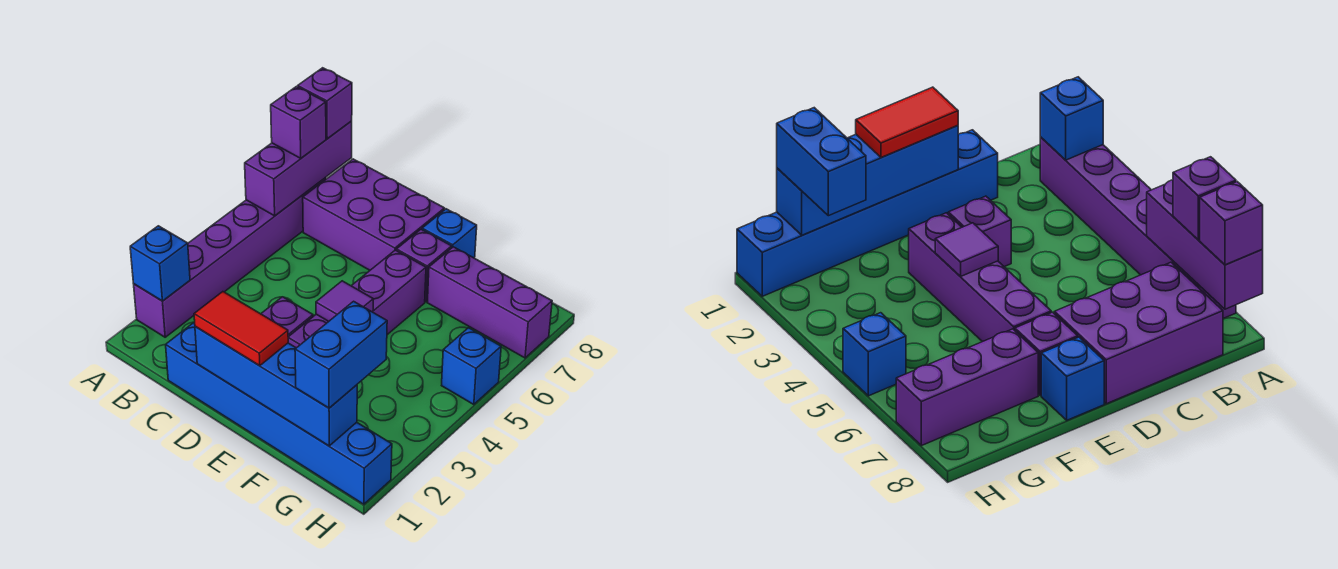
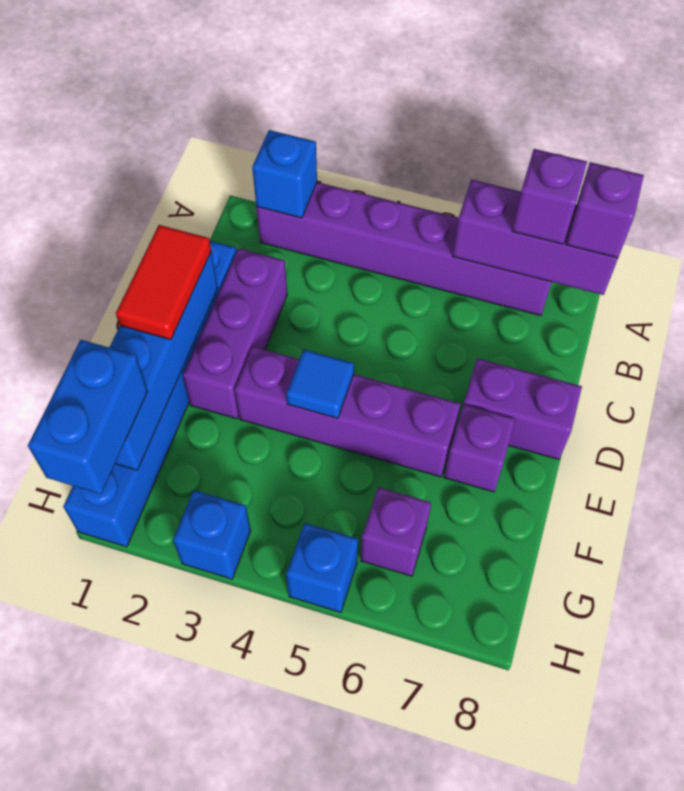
purple 2x3 brick [303,159,445,270] -> purple 1x2 brick [464,358,582,459]
purple 1x1 brick [261,297,313,337] -> purple 1x1 brick moved to [361,487,431,576]
purple 1x1 tile [316,281,373,321] -> blue 1x1 tile [286,349,354,418]
blue 1x1 brick [422,209,477,258] -> blue 1x1 brick moved to [173,490,251,579]
purple 1x3 brick [427,247,552,358] -> purple 1x3 brick moved to [183,248,287,419]
blue 1x2 brick [295,301,387,408] -> blue 1x2 brick turned to [28,340,148,494]

